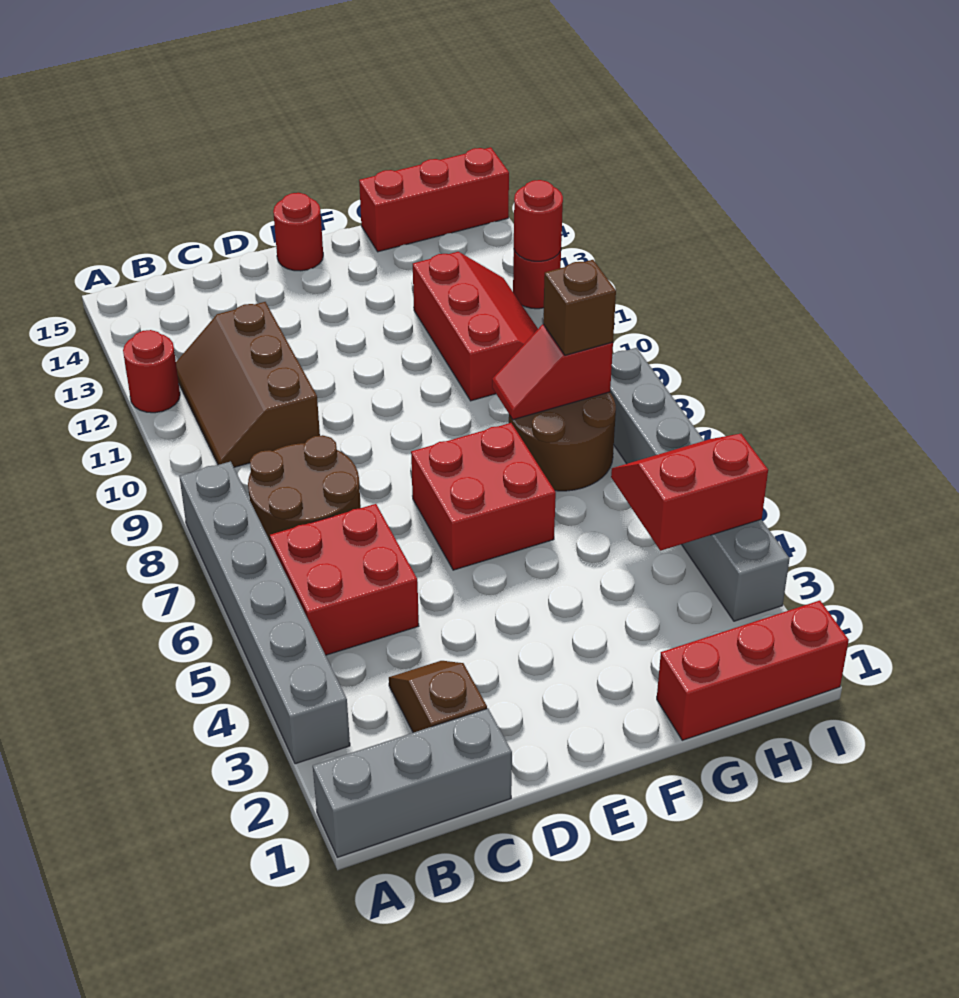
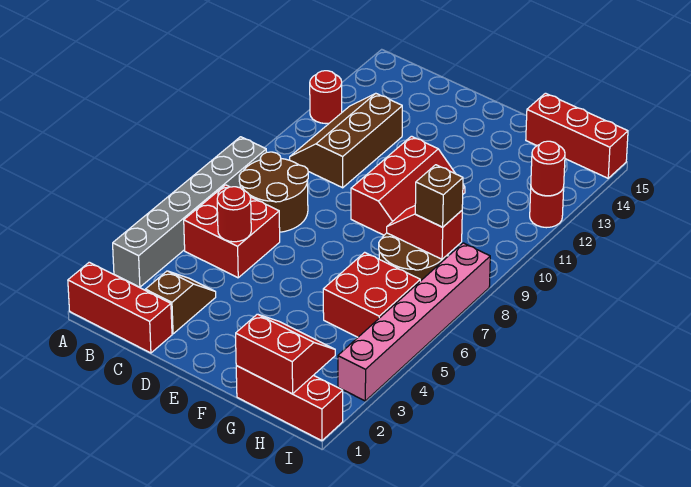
grey 1x3 brick [313,709,512,857] -> red 1x3 brick [68,262,172,353]
red 2x2 brick [411,423,556,570] -> red 2x2 brick moved to [323,252,420,337]
red 1x1 round brick [273,193,323,271] -> red 1x1 round brick moved to [217,187,251,242]
red 2x3 slope [413,252,538,401] -> red 2x3 slope moved to [351,136,465,235]
red 2x2 slope [611,434,768,551] -> red 2x2 slope moved to [236,314,335,394]
grey 1x6 brick [610,348,790,621] -> pink 1x6 brick [338,243,490,401]

